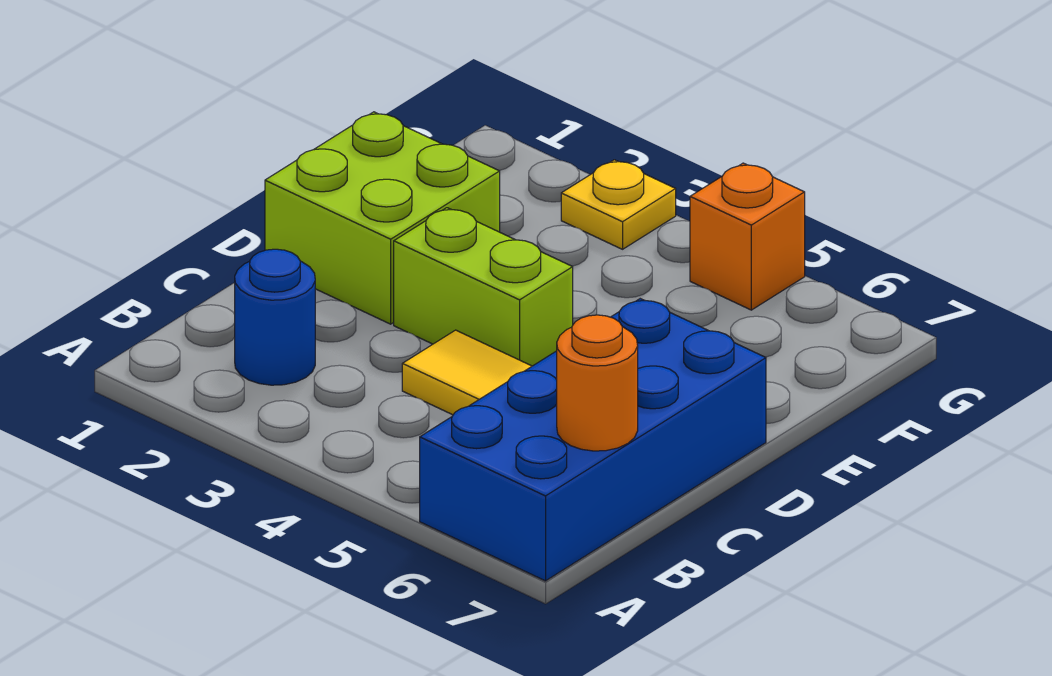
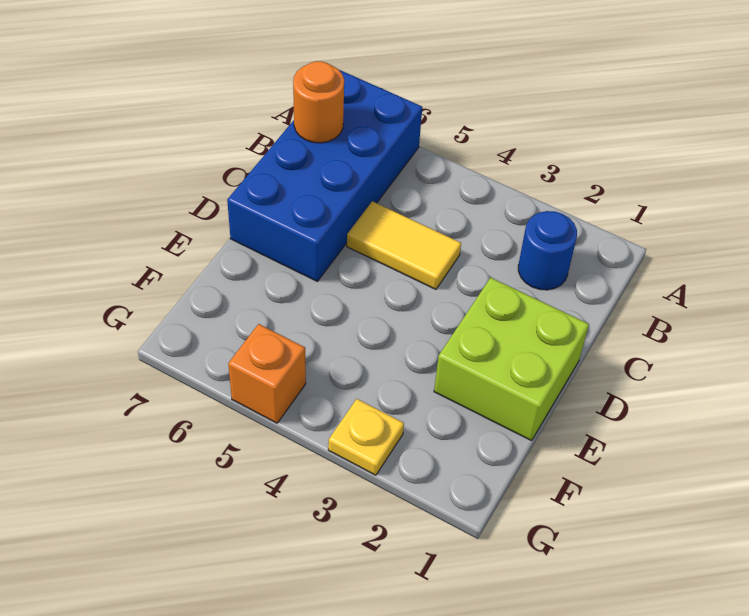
lime 1x2 brick [394,208,573,366] -> none

